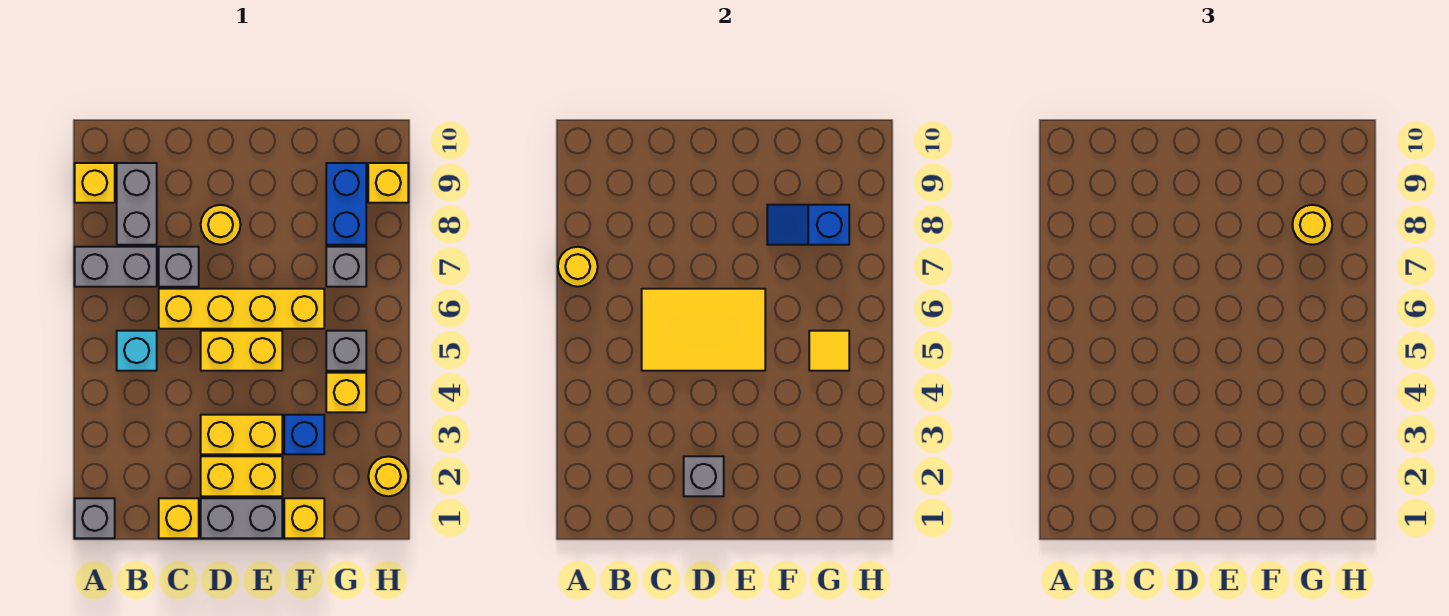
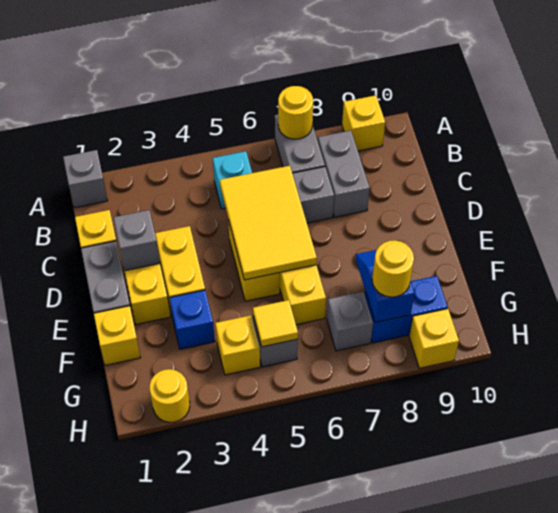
grey 1x2 brick [117,163,157,245] -> grey 1x2 brick turned to [318,130,370,217]
yellow 1x1 round brick [201,205,240,245] -> none

